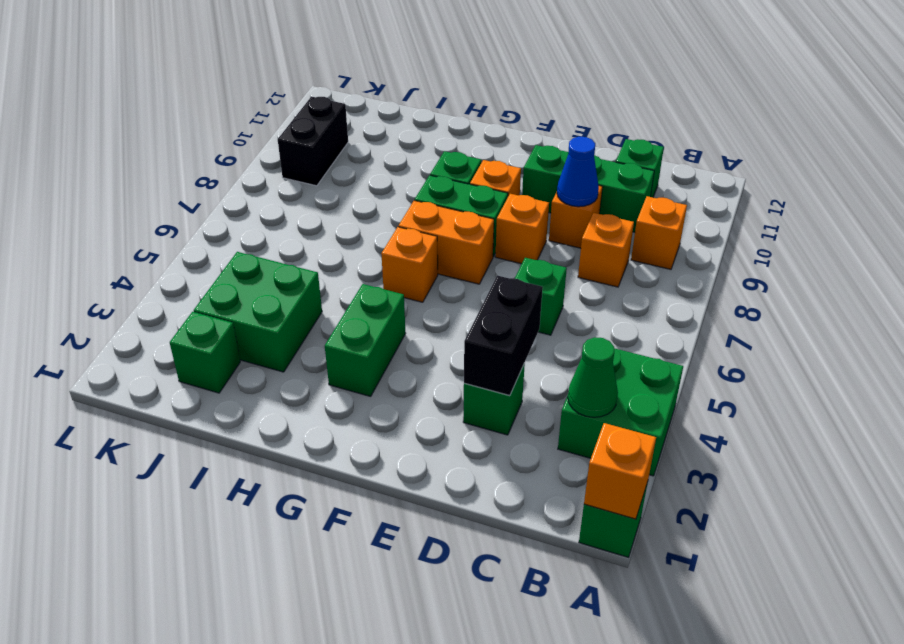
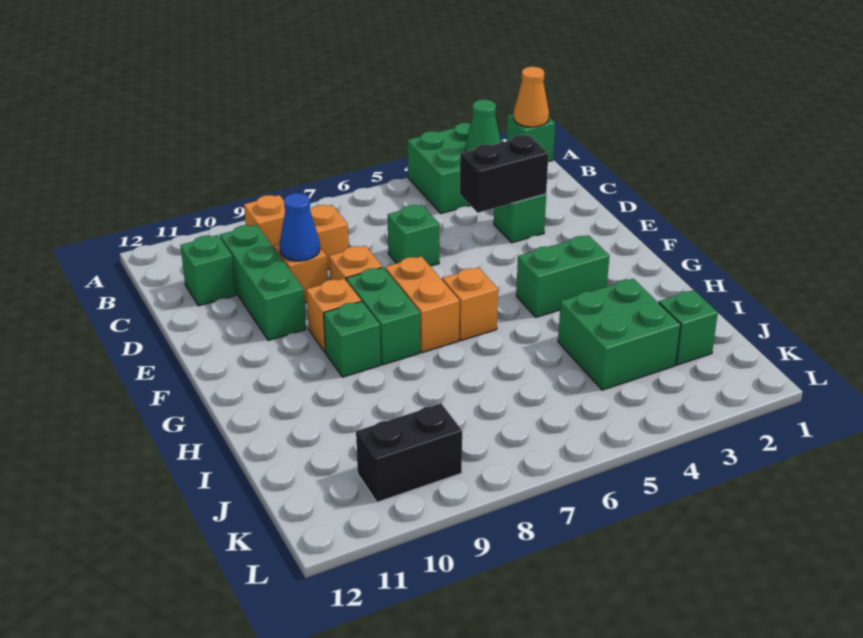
orange 1x1 brick [584,423,656,519] -> orange 1x1 cone [514,67,549,127]

